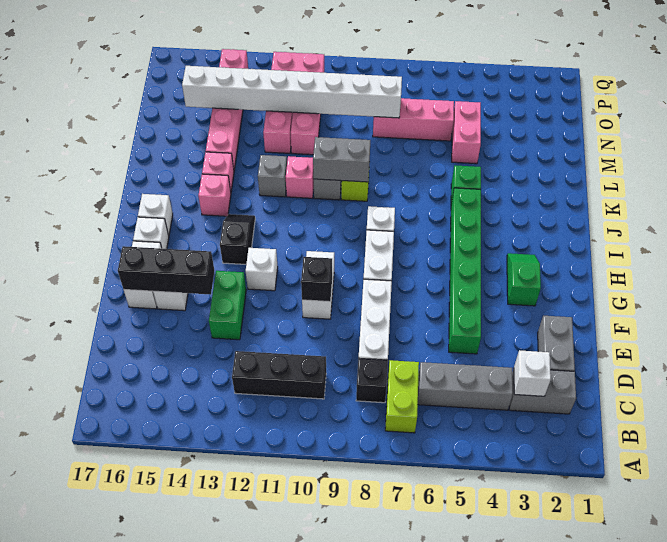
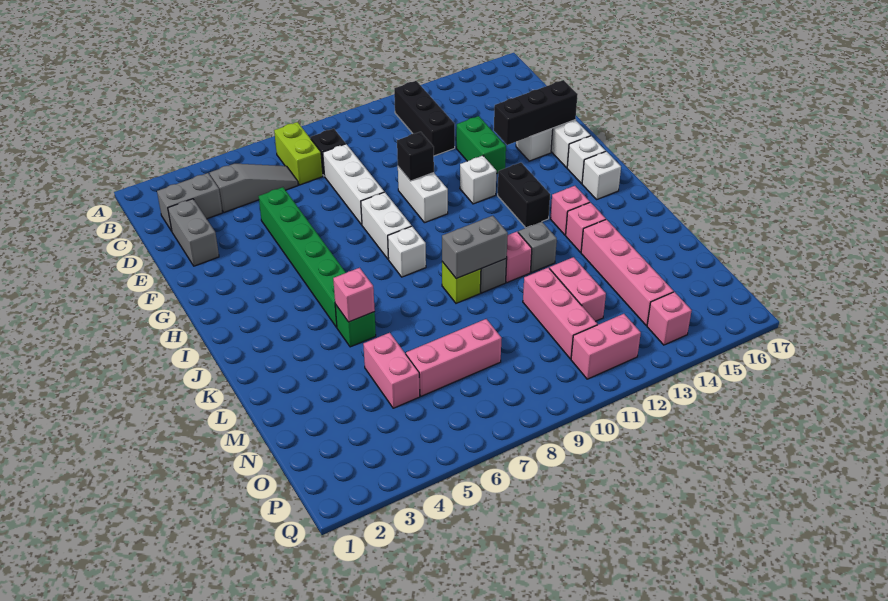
white 1x1 brick [514,350,551,396] -> none
grey 1x3 brick [418,362,513,410] -> grey 1x3 slope [210,164,298,212]
black 1x3 brick [232,351,326,399] -> black 1x3 brick turned to [394,81,455,156]
green 1x2 slope [507,253,541,306] -> none
black 1x2 slope [220,214,255,264] -> black 1x2 brick [498,163,550,228]
none -> pink 1x1 brick [333,268,375,322]
white 1x8 brick [182,66,402,118] -> none

